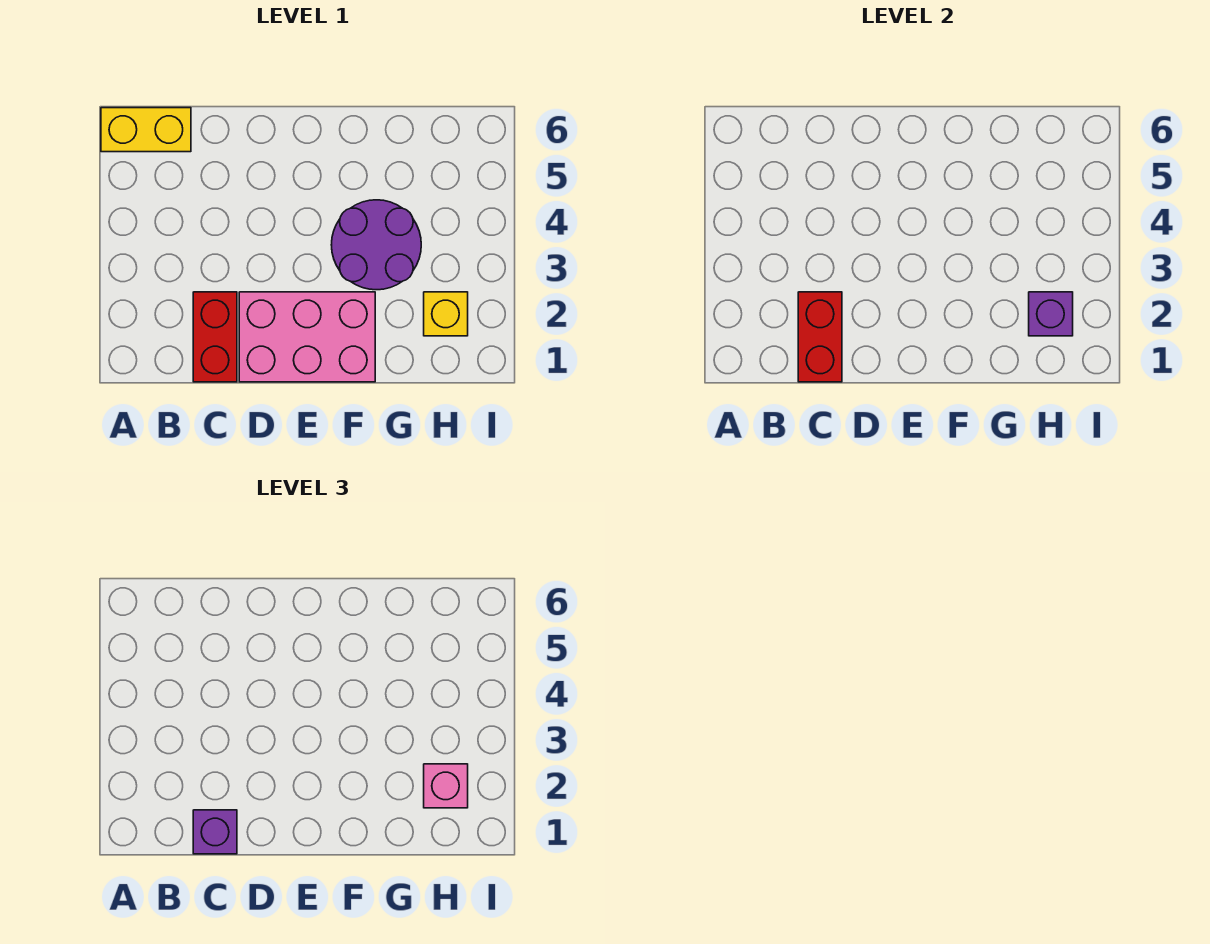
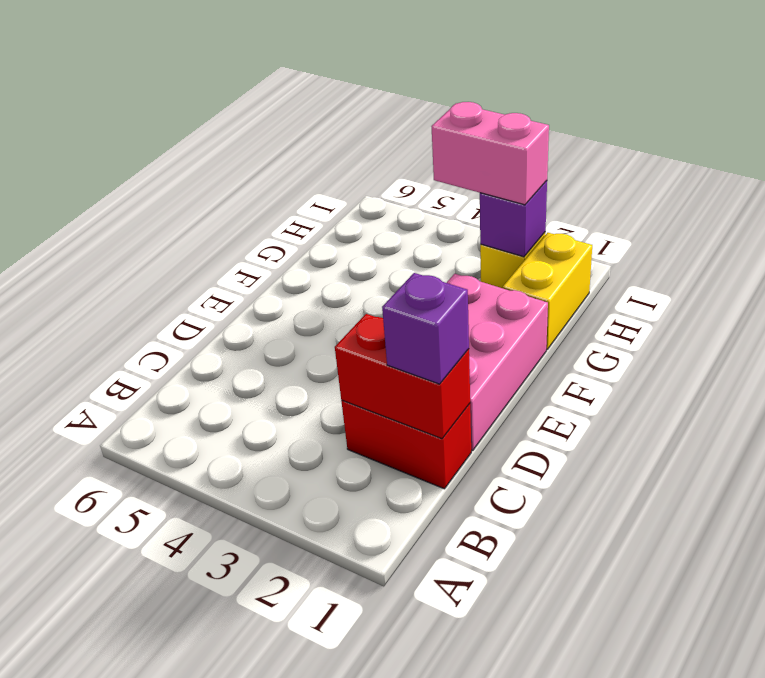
yellow 1x2 brick [101,108,191,152] -> yellow 1x2 brick moved to [503,233,592,349]
purple 2x2 round brick [331,200,421,290] -> none
pink 1x1 brick [424,764,468,808] -> pink 1x2 brick [431,102,549,205]

